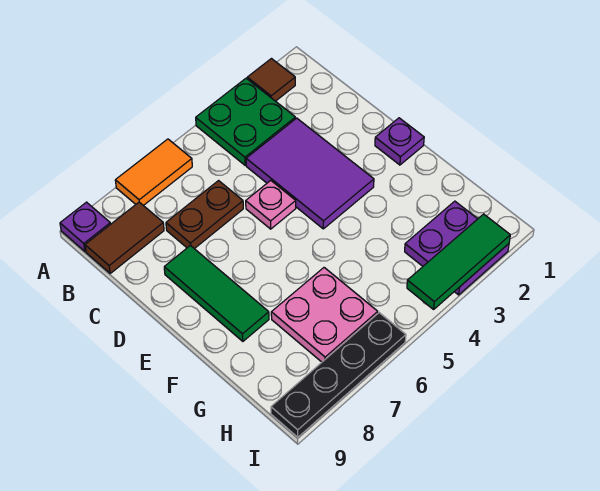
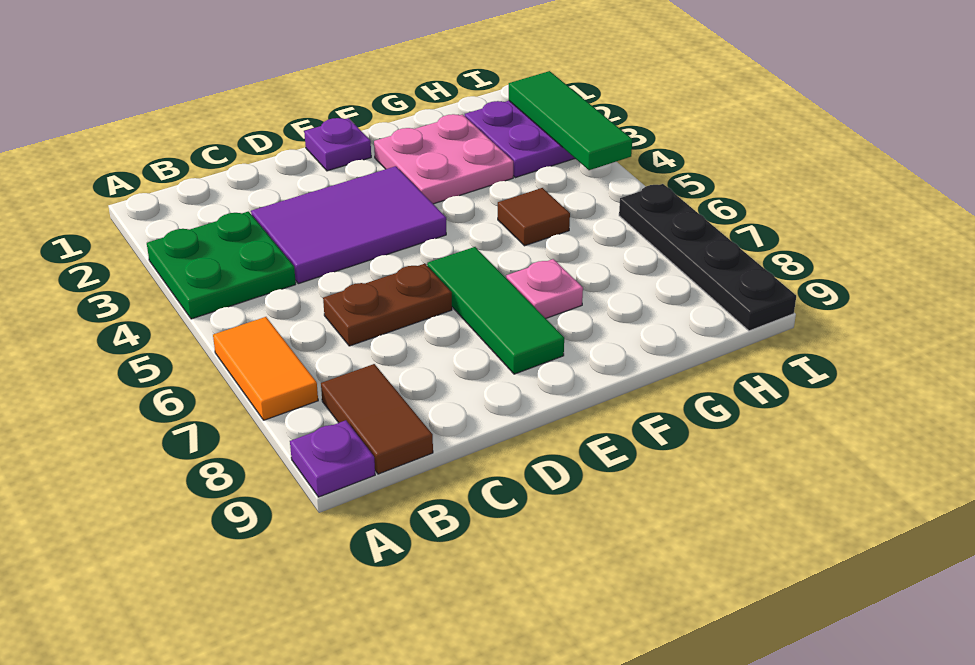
brown 1x1 tile [247,59,295,101] -> brown 1x1 tile moved to [498,188,570,246]
brown 1x2 plate [166,181,243,249] -> brown 1x2 plate turned to [323,264,452,346]
pink 1x1 plate [246,180,296,229] -> pink 1x1 plate moved to [506,259,583,318]
green 1x3 tile [164,245,269,341] -> green 1x3 tile turned to [427,247,564,374]
pink 2x2 plate [271,268,378,362] -> pink 2x2 plate moved to [374,114,513,204]

